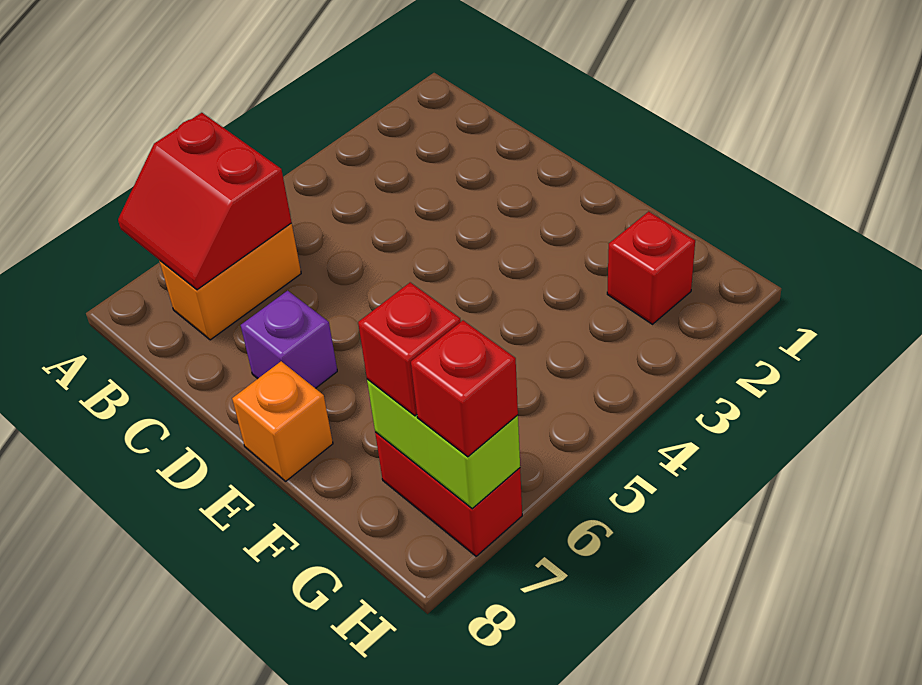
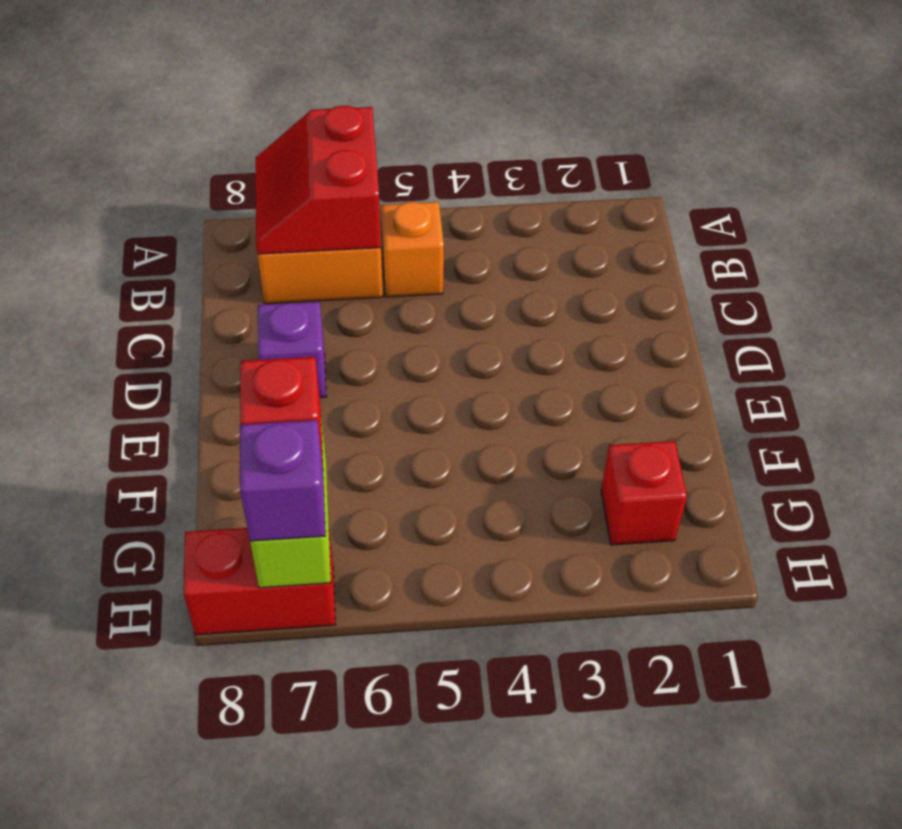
orange 1x1 brick [232,361,333,481] -> orange 1x1 brick moved to [381,202,444,297]
red 1x2 brick [375,432,522,556] -> red 1x2 brick turned to [183,528,335,635]
red 1x1 brick [411,321,518,457] -> purple 1x1 brick [240,420,326,541]

